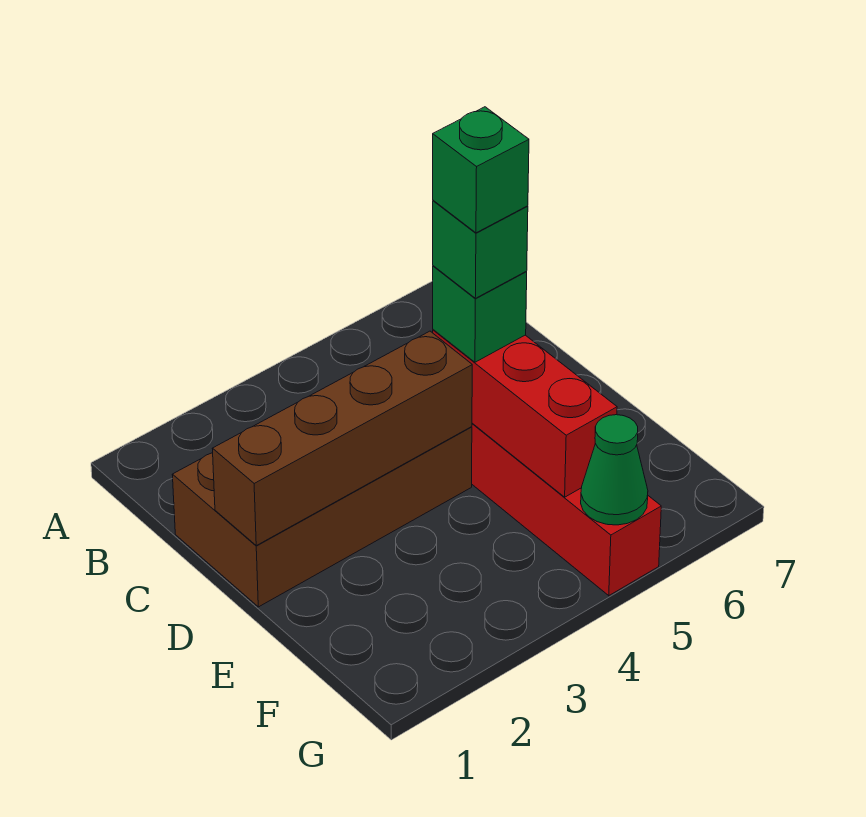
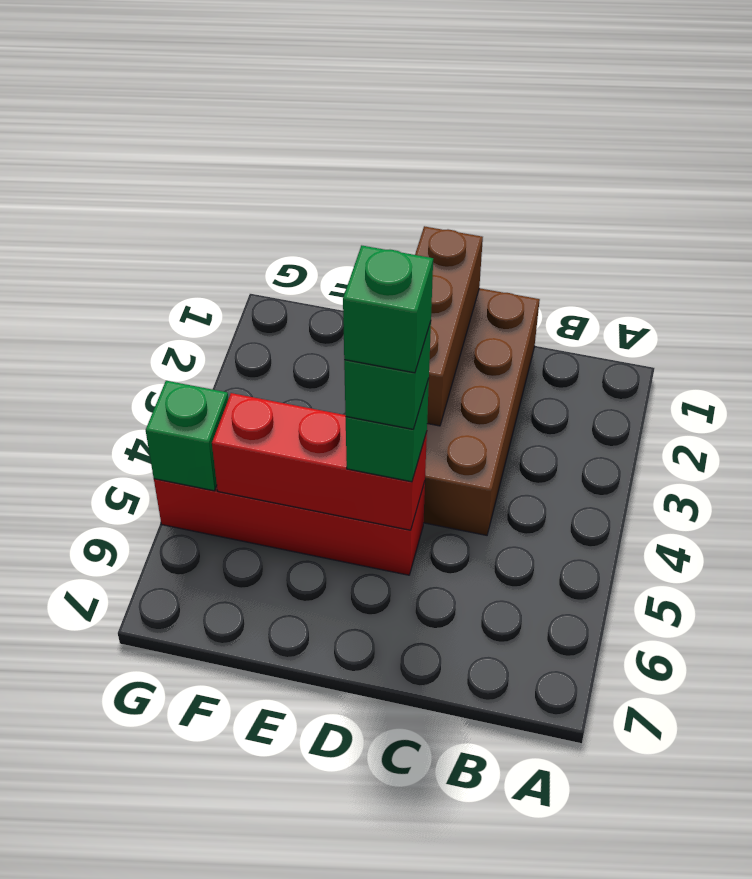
brown 1x4 brick [212,331,472,546] -> brown 1x3 brick [415,226,483,426]
green 1x1 cone [581,415,648,525] -> green 1x1 brick [146,381,228,491]

